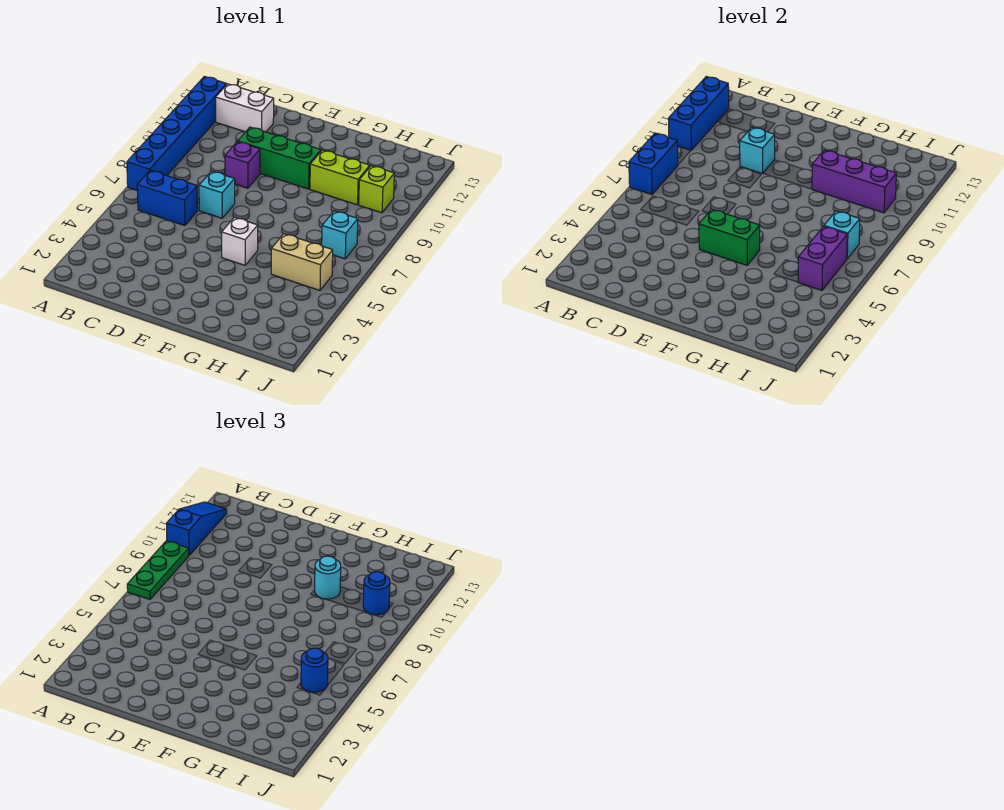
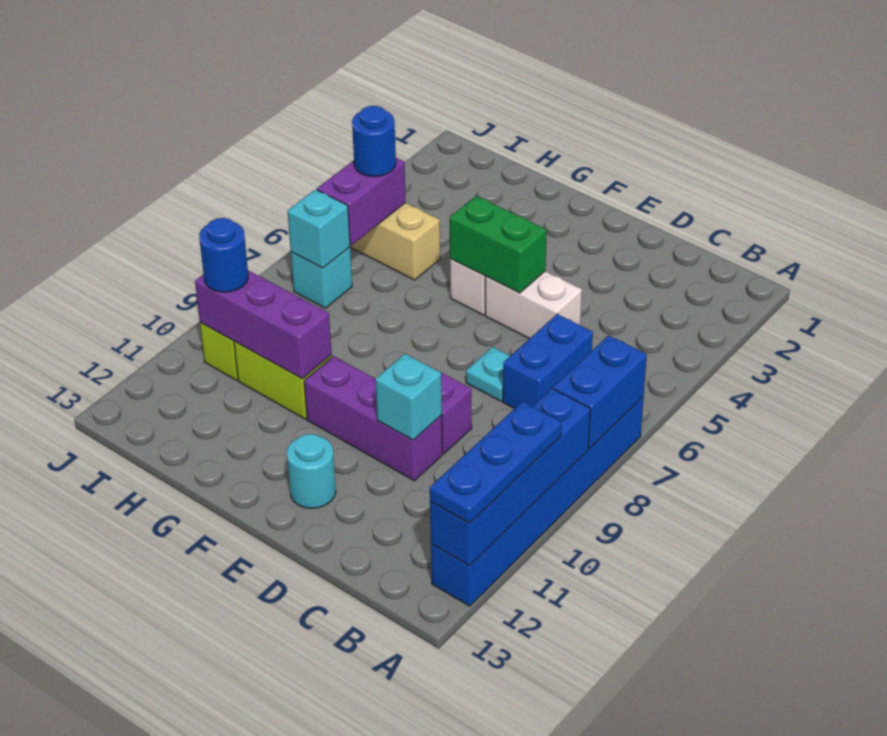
green 1x3 plate [127,541,189,599] -> none
blue 1x3 brick [668,76,729,150] -> blue 1x4 brick [430,388,590,566]
blue 1x3 slope [166,502,227,555] -> blue 1x3 plate [430,401,562,523]
blue 1x2 brick [137,170,198,226] -> blue 1x2 brick turned to [503,314,593,409]
white 1x2 brick [216,84,274,132] -> white 1x2 brick moved to [485,271,582,339]
cyan 1x1 brick [199,171,235,218] -> cyan 1x1 plate [466,347,510,401]
green 1x3 brick [238,127,321,189] -> purple 1x3 brick [304,356,443,481]
cyan 1x1 round brick [315,556,341,599] -> cyan 1x1 round brick moved to [287,434,336,508]

